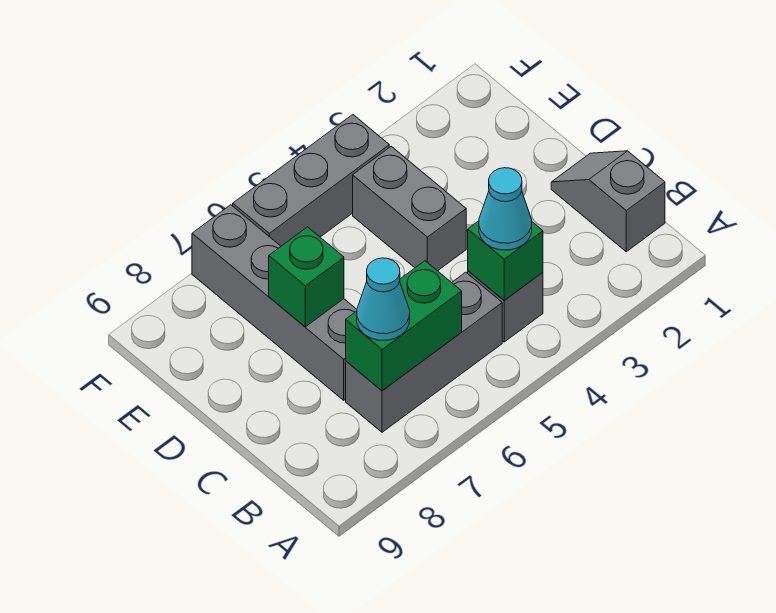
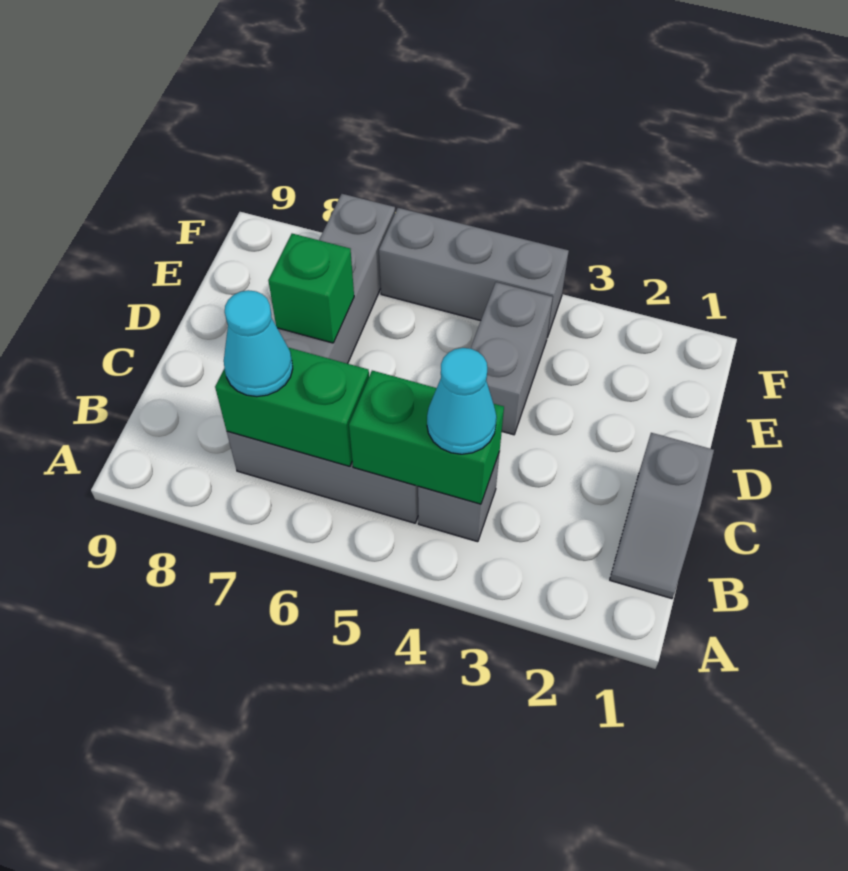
grey 1x2 slope [551,151,665,252] -> grey 1x2 slope turned to [610,433,714,599]
green 1x1 brick [468,221,543,300] -> green 1x2 brick [349,371,504,504]

